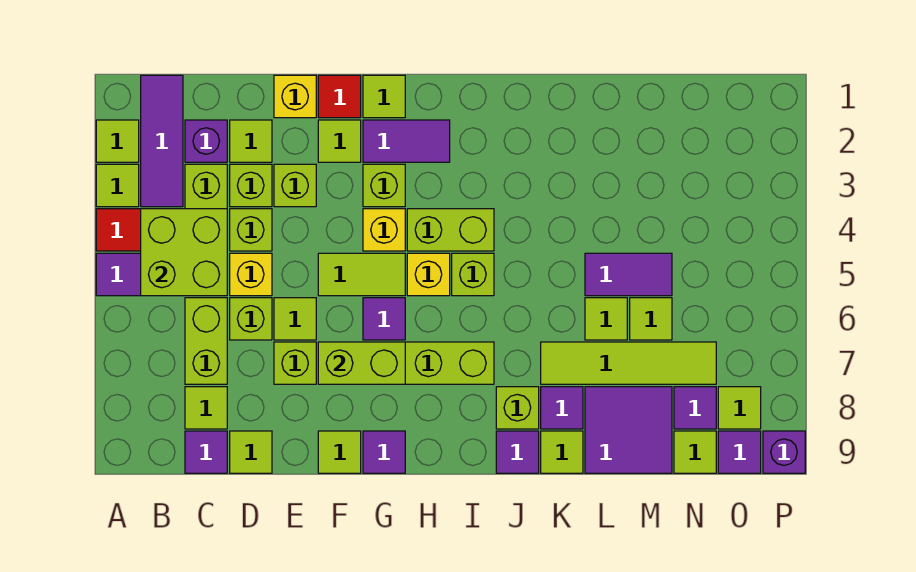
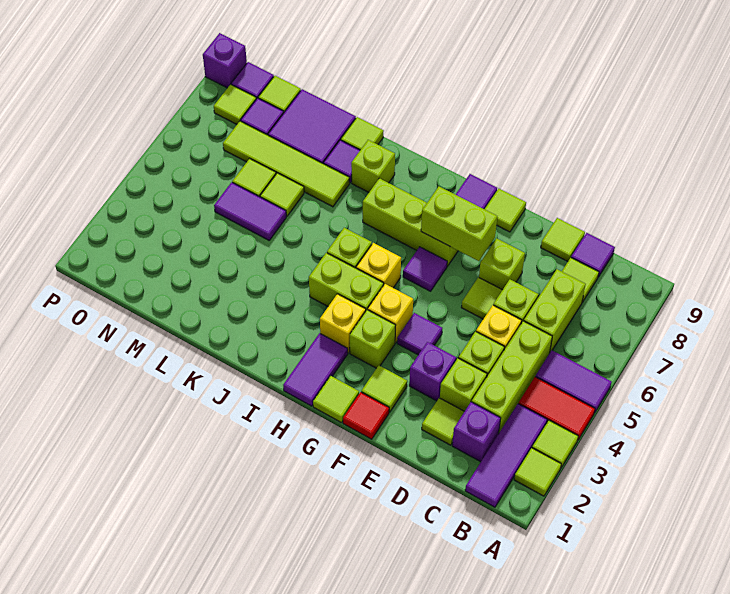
lime 2x2 brick [141,209,227,296] -> none
yellow 1x1 brick [274,75,316,118] -> yellow 1x1 brick moved to [320,294,366,353]
lime 1x1 brick [274,164,316,207] -> purple 1x1 brick [409,342,456,401]
lime 1x2 tile [318,253,405,296] -> none
purple 1x2 tile [363,120,450,162] -> purple 1x2 tile turned to [283,333,348,406]
purple 1x1 tile [496,431,539,473] -> purple 1x1 tile moved to [397,313,442,355]

